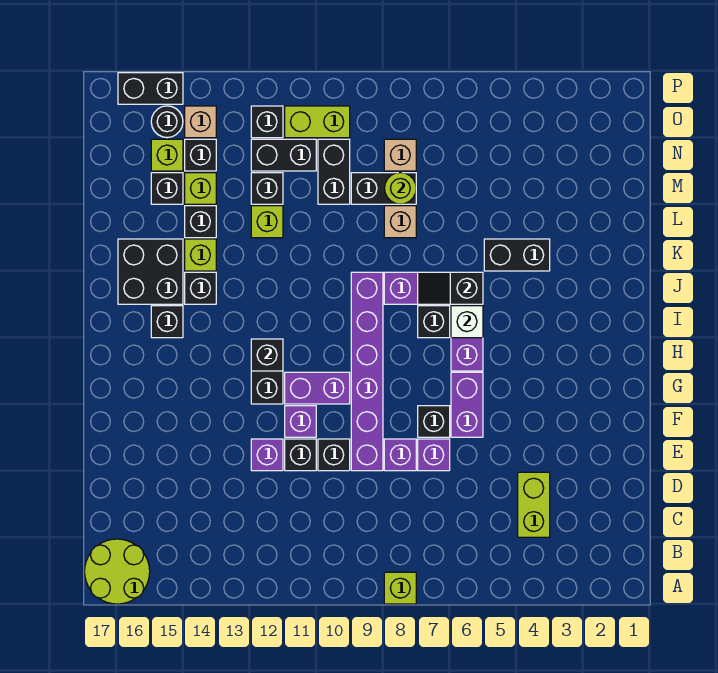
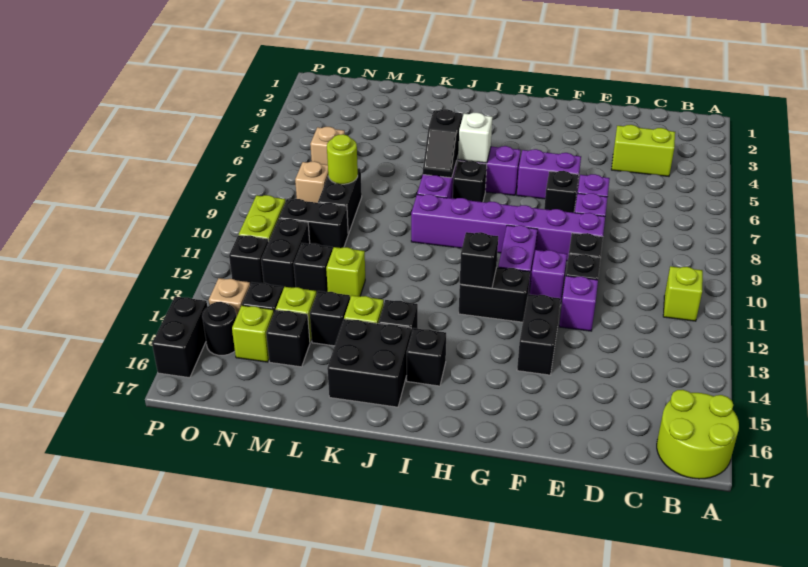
lime 1x1 brick [384,572,416,604] -> lime 1x1 brick moved to [663,266,703,321]
black 1x2 brick [484,239,550,271] -> black 1x2 brick moved to [517,294,561,375]
tan 1x1 brick [384,206,416,238] -> tan 1x1 brick moved to [310,127,345,165]

